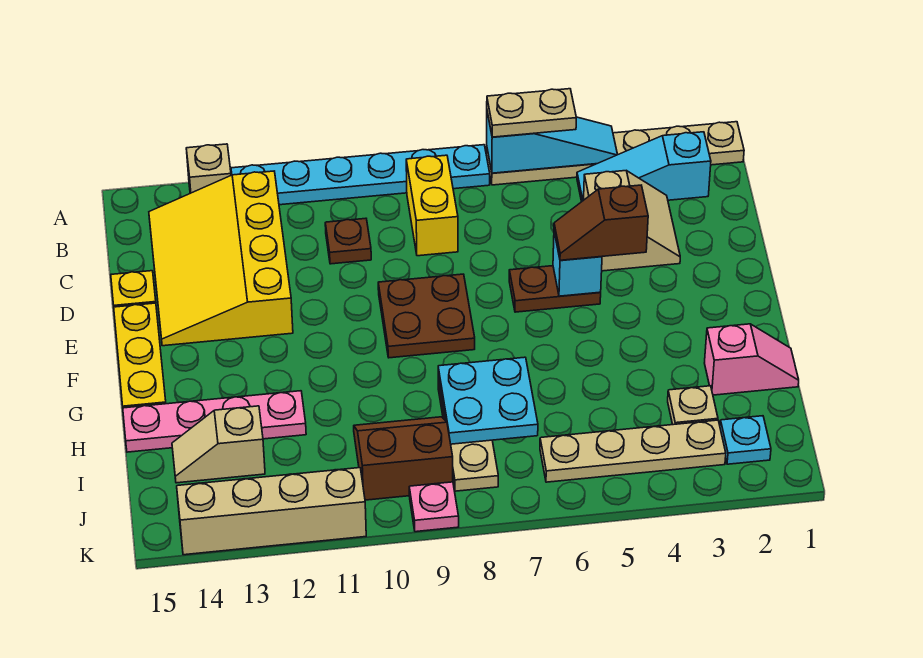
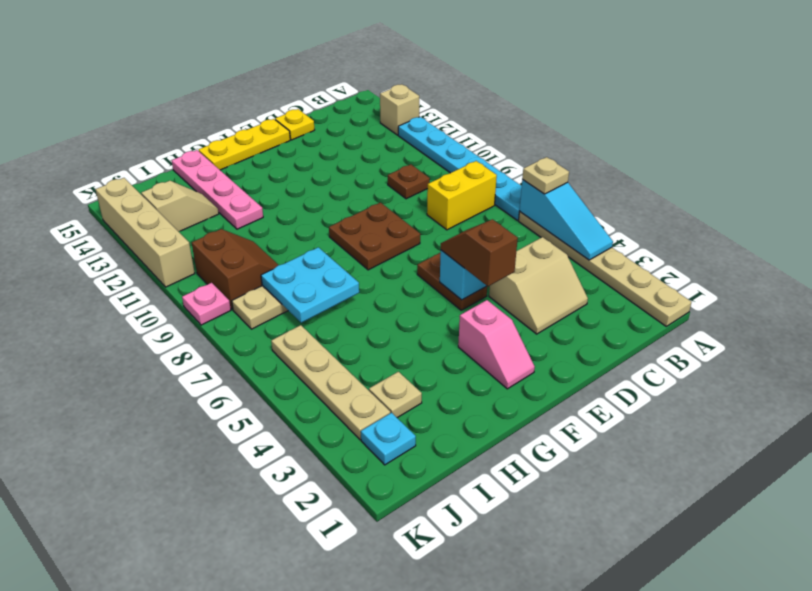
tan 1x2 plate [487,89,576,137] -> tan 1x1 plate [522,157,569,194]
cyan 1x3 slope [577,132,711,201] -> none
yellow 3x4 slope [149,171,293,346] -> none
pink 1x2 slope [705,324,799,395] -> pink 1x2 slope moved to [458,300,535,389]
tan 1x2 slope [172,406,265,483] -> tan 1x2 slope turned to [141,181,219,232]

